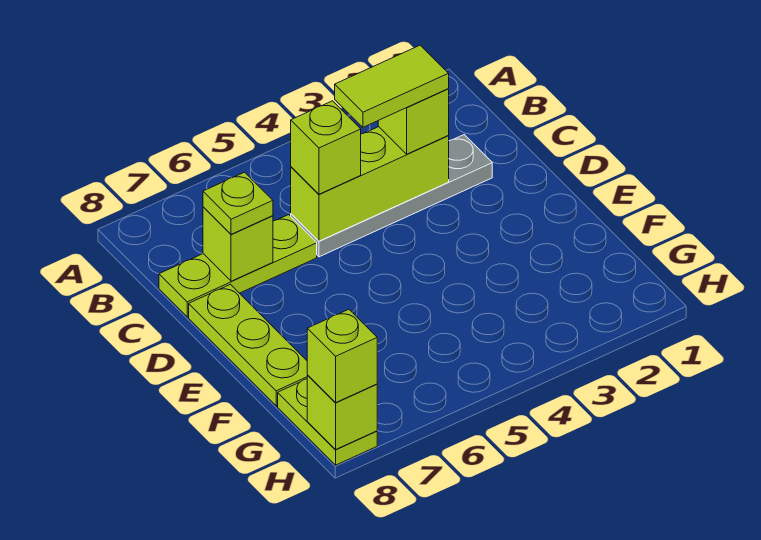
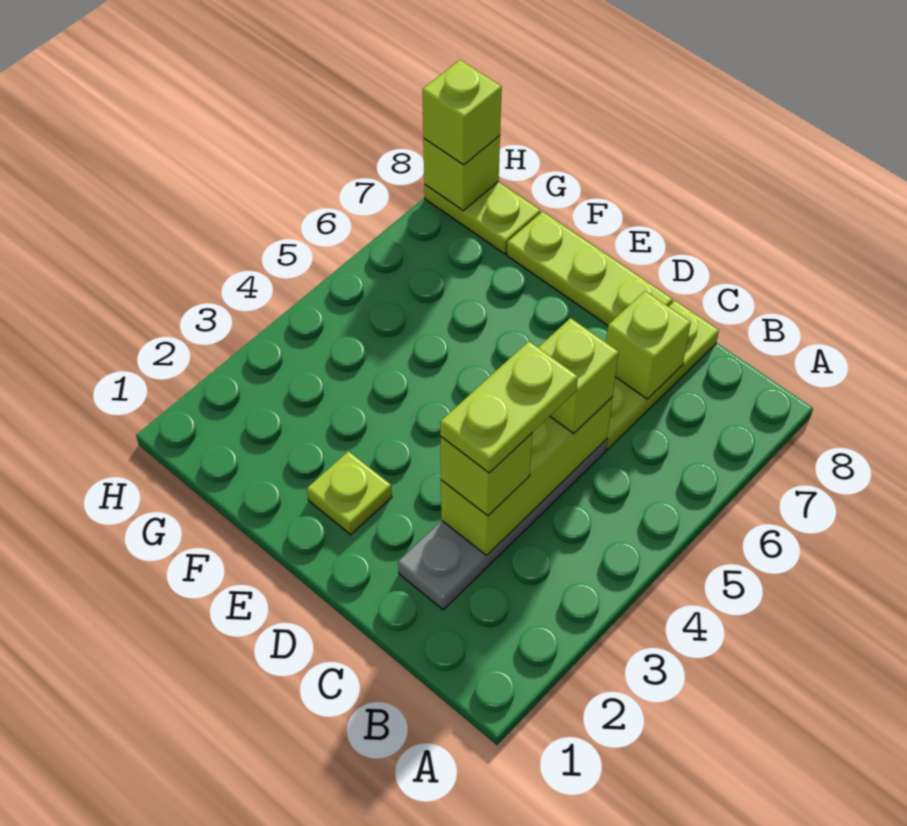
lime 1x2 tile [335,45,449,127] -> lime 1x2 plate [440,341,578,473]
lime 1x1 plate [203,172,273,234] -> lime 1x1 plate moved to [307,451,392,535]

